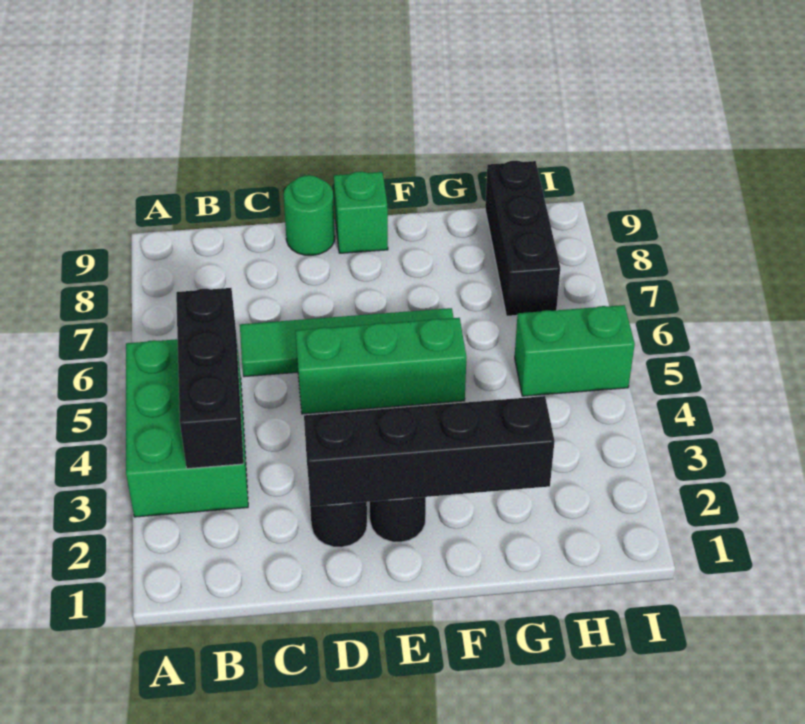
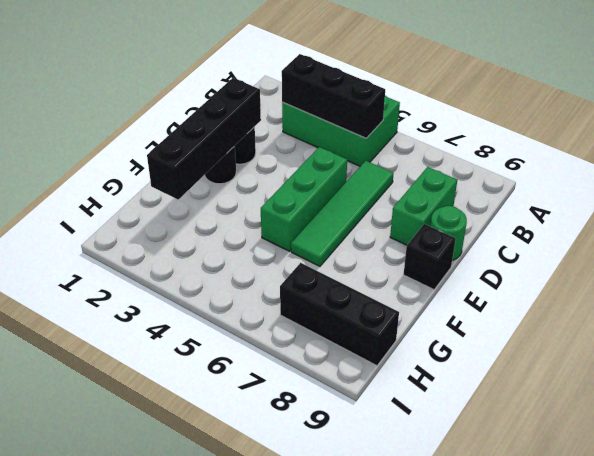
green 1x1 brick [334,171,388,253] -> black 1x1 brick [403,224,456,290]
green 1x2 brick [515,305,635,396] -> green 1x2 brick moved to [390,167,457,245]

